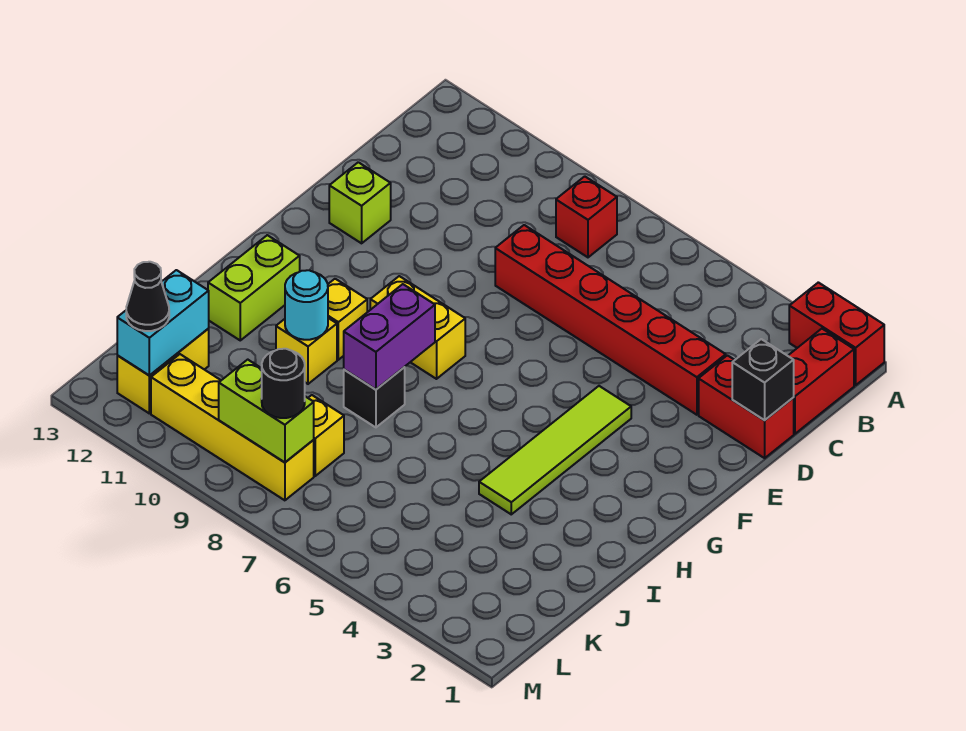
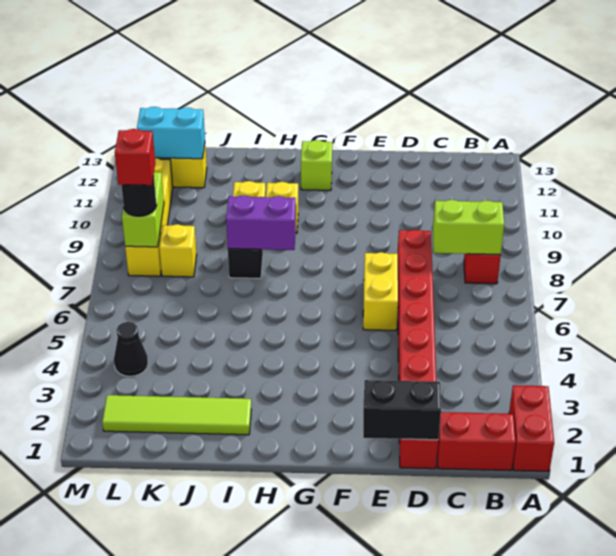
black 1x1 brick [732,339,794,420] -> black 1x2 brick [363,380,441,440]
lime 1x1 brick [329,162,391,243] -> lime 1x1 brick moved to [301,140,332,190]
lime 1x4 tile [479,386,631,514] -> lime 1x4 tile moved to [102,395,251,435]
yellow 1x2 brick [370,276,465,379] -> yellow 1x2 brick moved to [363,252,398,331]
lime 1x2 brick [208,235,300,340] -> lime 1x2 brick moved to [433,200,504,255]
cyan 1x1 round brick [285,270,328,340] -> none
none -> red 1x1 brick [115,129,155,185]
black 1x1 cone [126,262,169,331] -> black 1x1 cone moved to [114,322,148,376]

